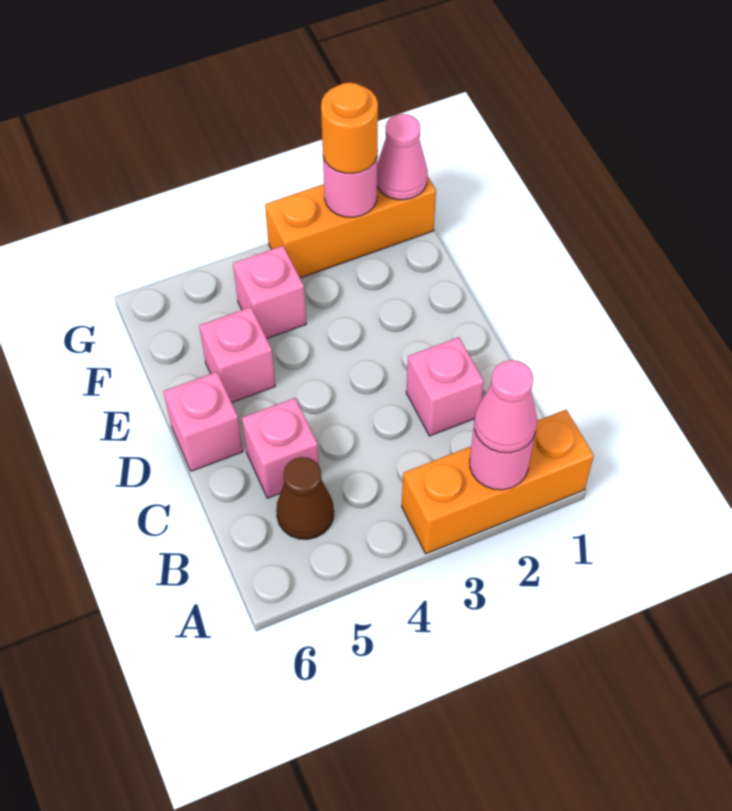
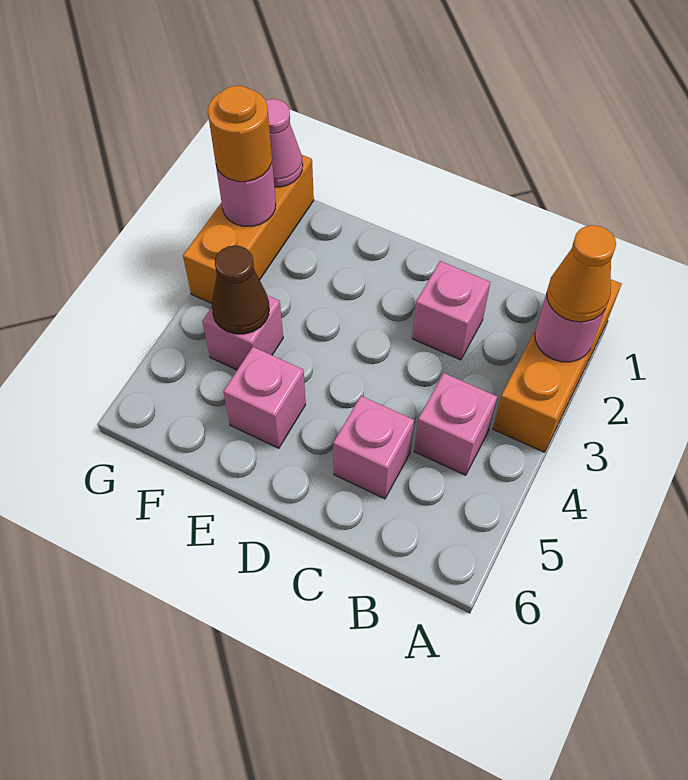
pink 1x1 cone [474,360,537,453] -> orange 1x1 cone [547,225,616,322]
brown 1x1 cone [276,457,334,539] -> brown 1x1 cone moved to [212,245,269,334]
pink 1x1 brick [164,372,243,471] -> pink 1x1 brick moved to [414,373,497,475]

